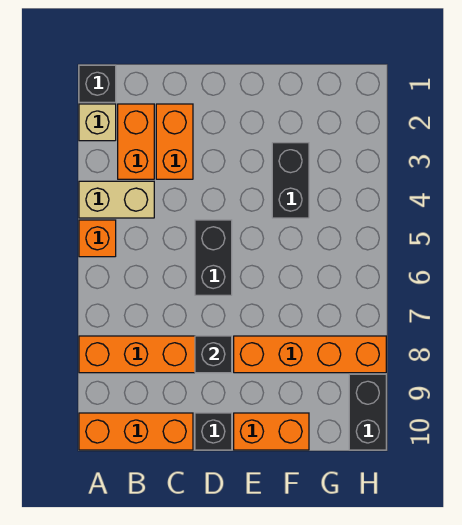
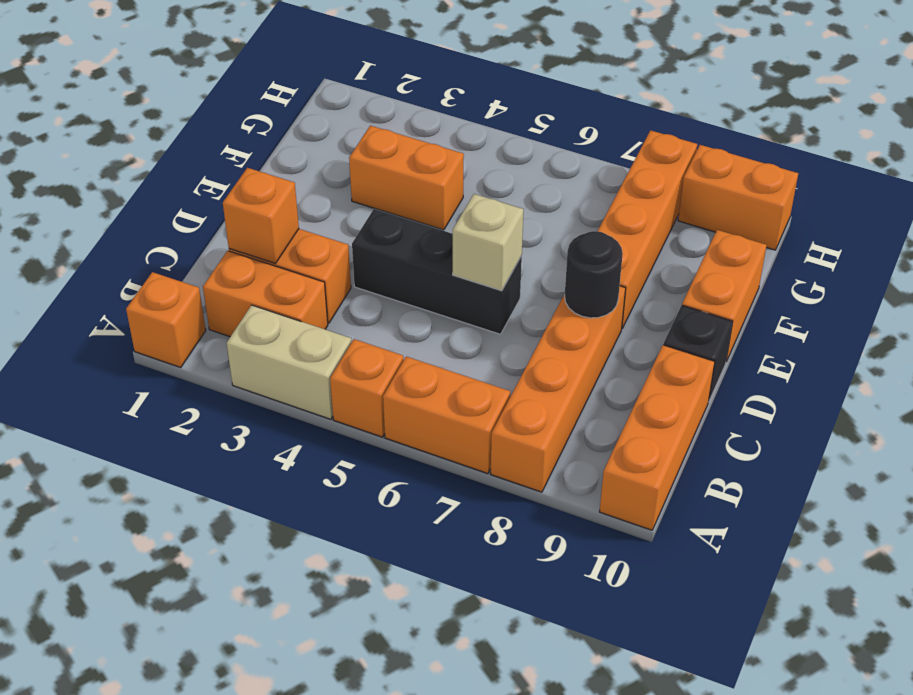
black 1x1 brick [79,65,116,102] -> orange 1x1 brick [126,272,206,368]
tan 1x1 brick [79,104,116,141] -> tan 1x1 brick moved to [453,194,524,291]
tan 1x2 brick [79,181,154,218] -> tan 1x2 brick turned to [227,305,351,419]
none -> orange 1x2 brick [383,357,510,474]
none -> orange 1x1 brick [223,168,299,263]
black 1x2 brick [195,220,232,295] -> black 1x3 brick [352,209,522,334]
black 1x1 brick [195,336,232,373] -> black 1x1 round brick [565,231,623,318]
black 1x2 brick [272,143,309,218] -> orange 1x2 brick [349,126,464,230]
black 1x2 brick [349,374,386,450] -> orange 1x2 brick [678,145,798,250]

